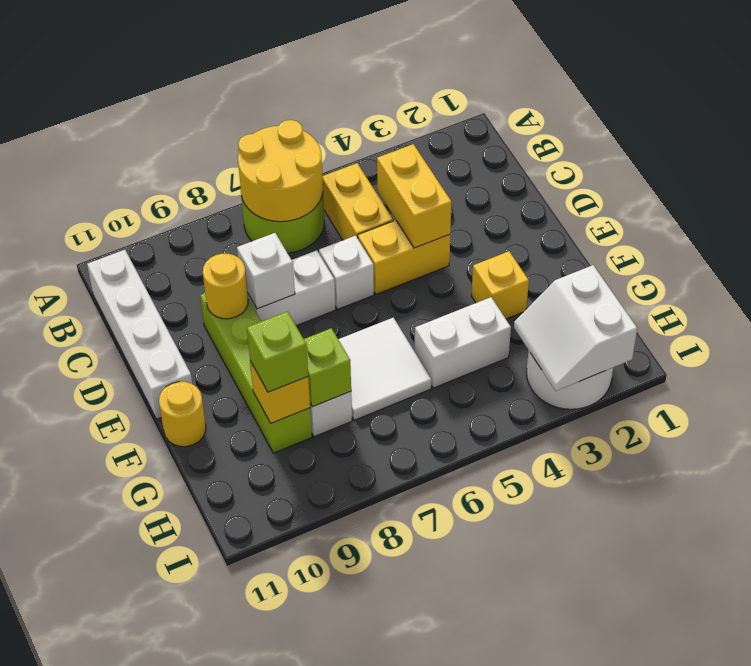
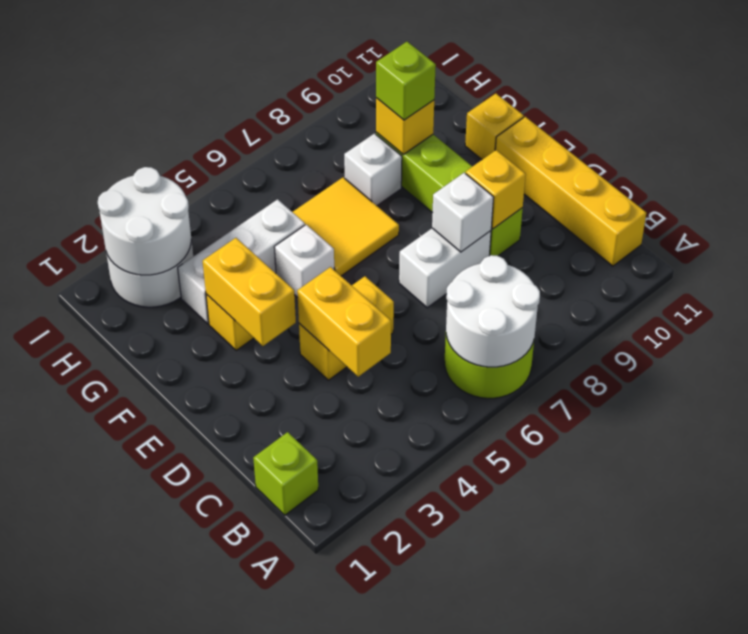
yellow 2x2 round brick [238,120,323,222] -> white 2x2 round brick [446,255,540,367]
yellow 1x2 brick [322,163,393,240] -> yellow 1x2 brick moved to [203,238,296,346]
white 1x4 brick [87,250,192,419] -> yellow 1x4 brick [495,117,646,266]
white 1x1 brick [319,236,374,309] -> white 1x1 brick moved to [274,225,334,298]
yellow 1x1 round brick [203,254,248,319] -> yellow 1x1 brick [466,150,526,229]
white 2x2 tile [338,318,432,420] -> yellow 2x2 tile [293,177,399,276]
yellow 1x1 round brick [159,382,206,447] -> yellow 1x1 brick [465,93,524,159]
white 1x2 brick [415,297,511,388] -> white 1x3 brick [178,199,305,324]
lime 1x1 brick [304,328,351,407] -> lime 1x1 brick moved to [253,432,318,515]
white 2x2 slope [514,265,637,391] -> white 2x2 round brick [98,167,191,275]

